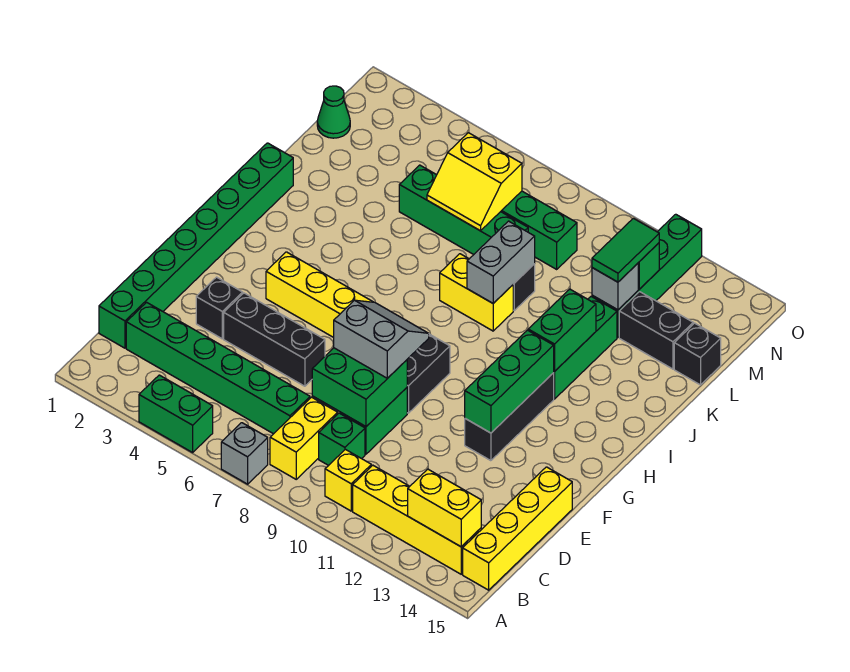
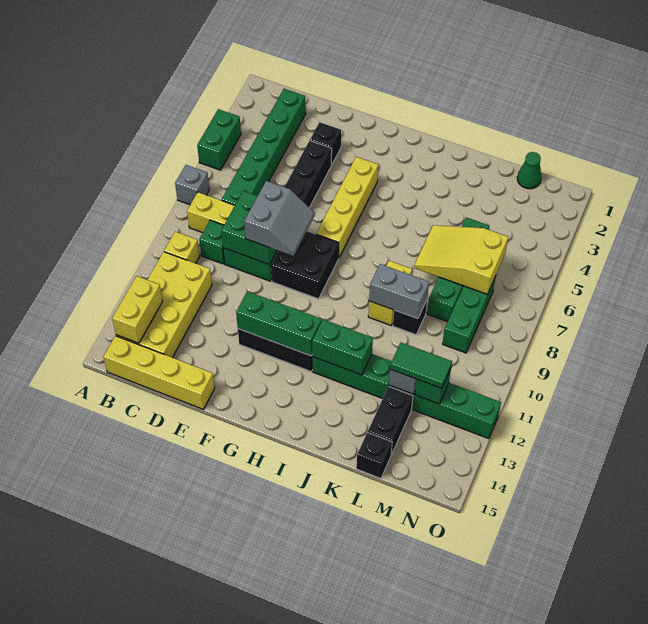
yellow 1x4 brick [353,465,481,574] -> yellow 2x4 brick [116,252,212,358]
green 1x8 brick [99,143,293,348] -> none
yellow 2x2 slope [427,133,522,231] -> yellow 2x3 slope [414,225,508,294]

